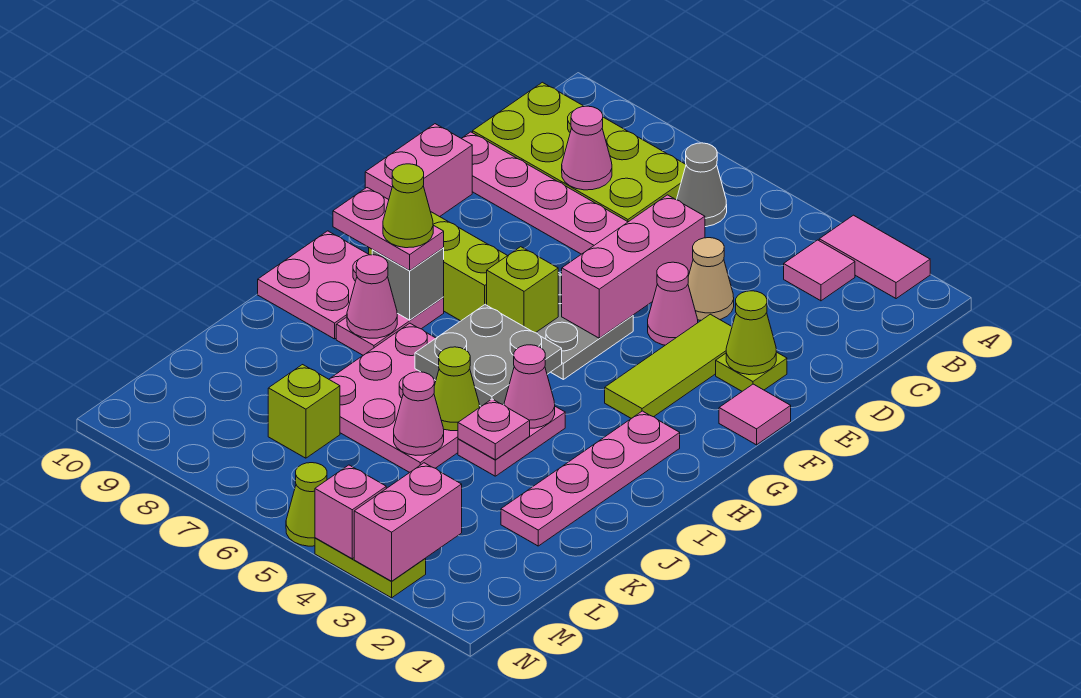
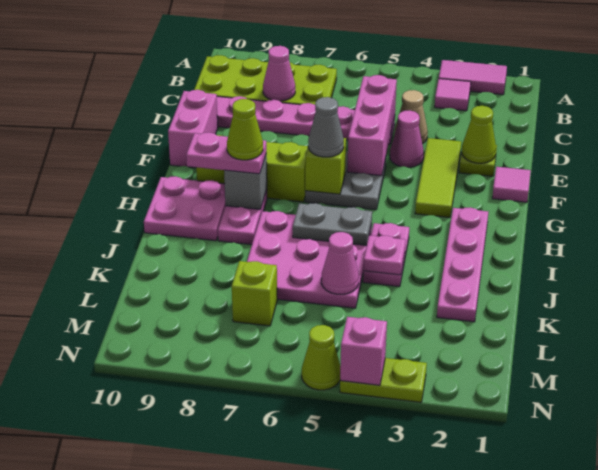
grey 1x1 cone [677,143,727,227] -> grey 1x1 cone moved to [308,97,344,157]
grey 2x2 plate [415,305,562,406] -> grey 1x2 plate [293,203,372,246]
pink 1x1 cone [504,345,555,428] -> none
pink 1x1 cone [347,255,397,338] -> none
lime 1x1 cone [434,347,480,431] -> none
pink 1x2 brick [354,463,462,581] -> none

